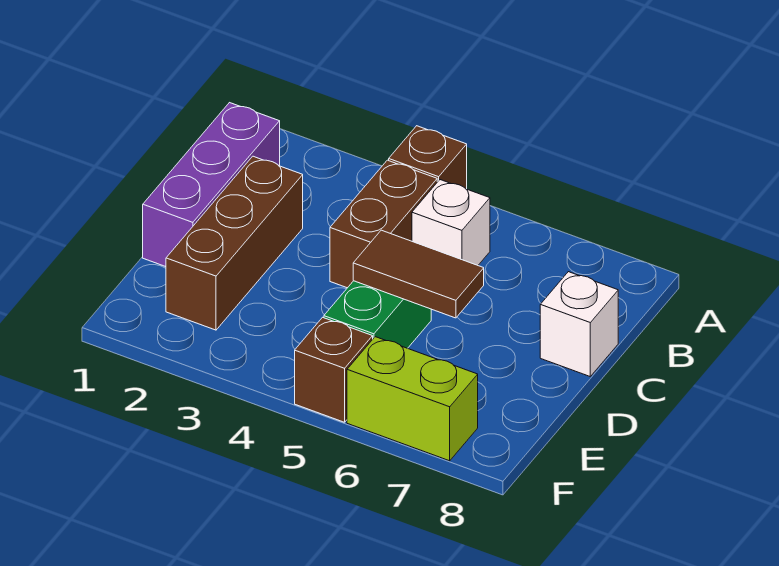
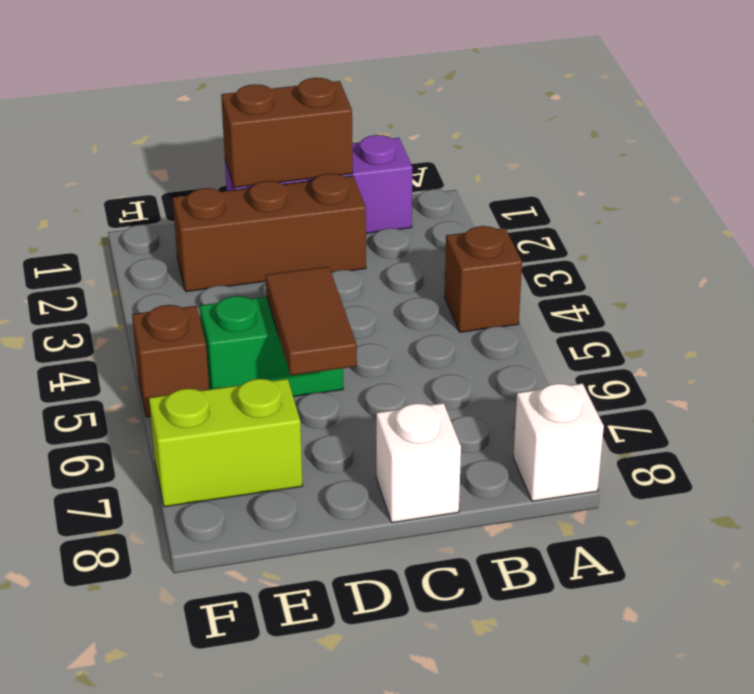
brown 1x2 brick [330,160,437,288] -> brown 1x2 brick moved to [221,78,353,188]
white 1x1 brick [412,180,490,265] -> white 1x1 brick moved to [513,383,604,501]
lime 1x2 brick [347,337,478,461] -> lime 1x2 brick turned to [149,379,302,507]

